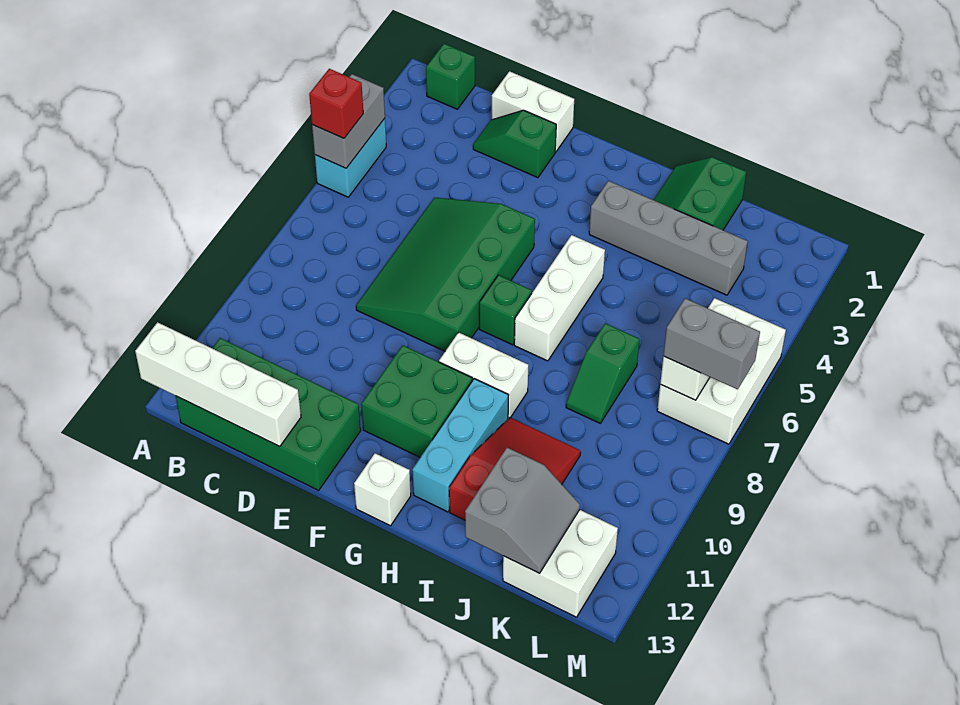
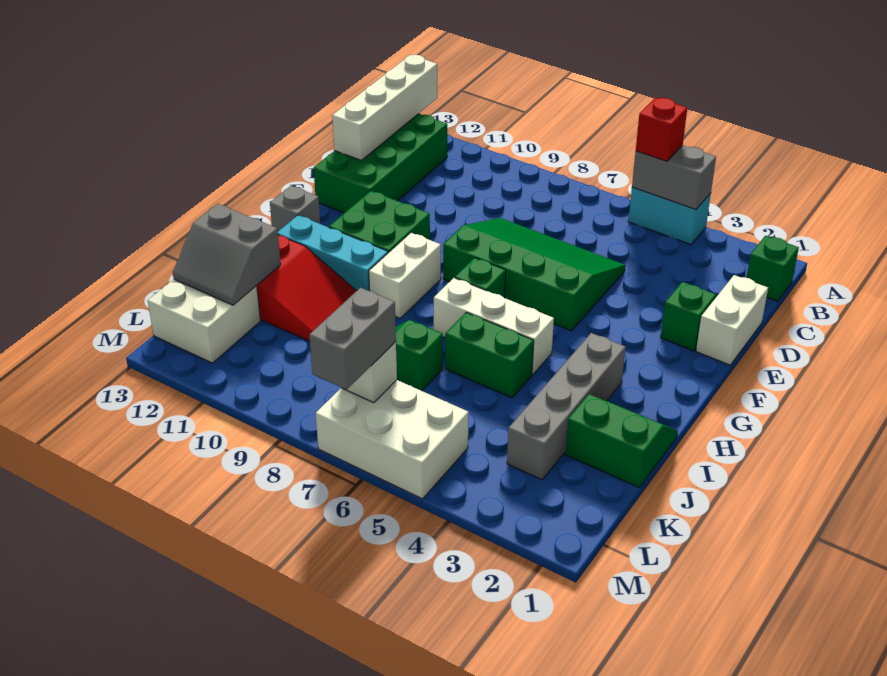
white 1x1 brick [354,453,411,526] -> grey 1x1 brick [270,186,320,231]
none -> green 1x2 brick [445,312,534,398]

